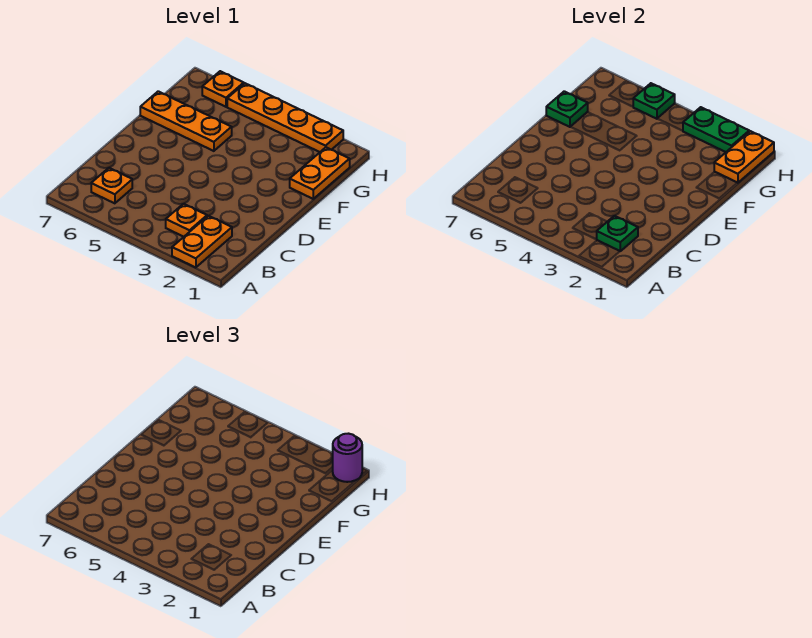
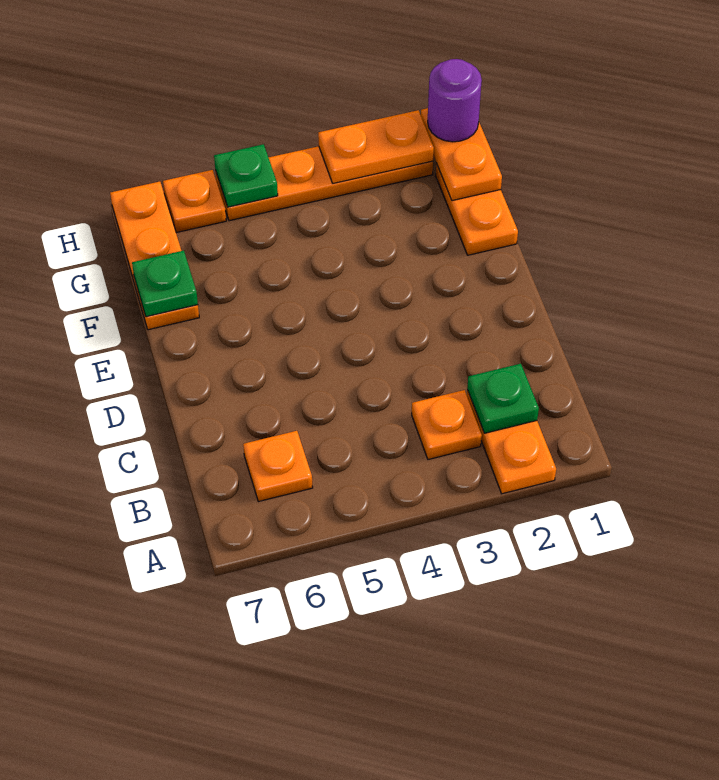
orange 1x3 plate [140,91,232,151] -> orange 1x3 plate turned to [110,182,199,330]
green 1x2 plate [683,107,749,152] -> orange 1x2 plate [318,110,434,183]

